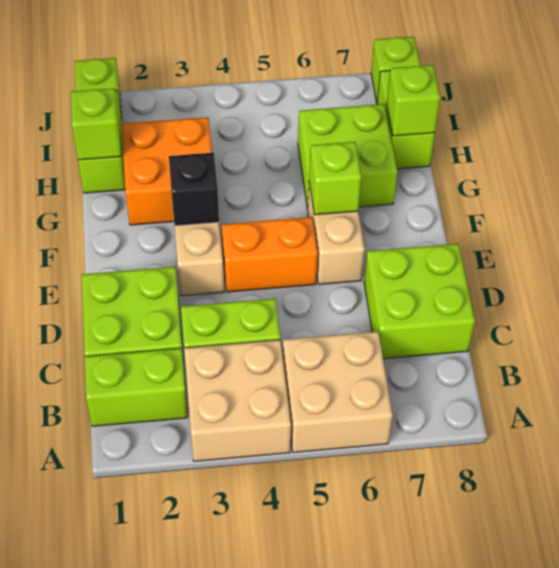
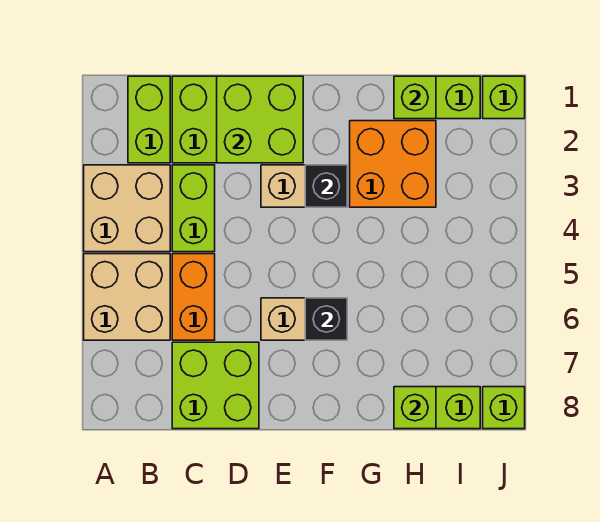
orange 1x2 brick [222,217,318,292] -> orange 1x2 brick moved to [172,254,215,340]
lime 1x1 brick [309,142,361,215] -> black 1x1 brick [305,298,347,340]
lime 2x2 brick [298,104,397,210] -> lime 2x2 brick moved to [217,76,303,163]

